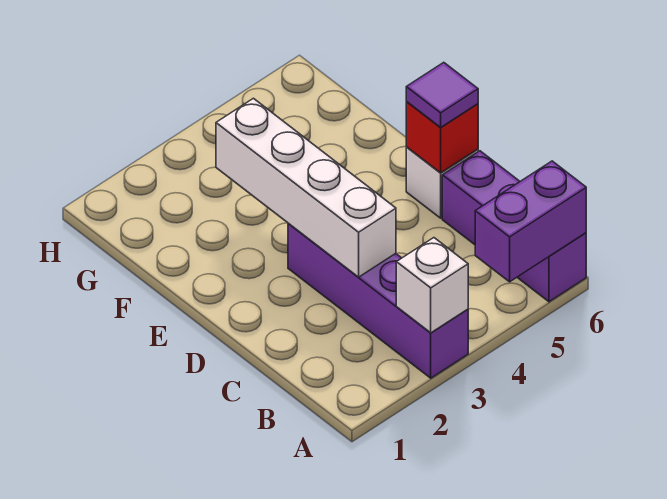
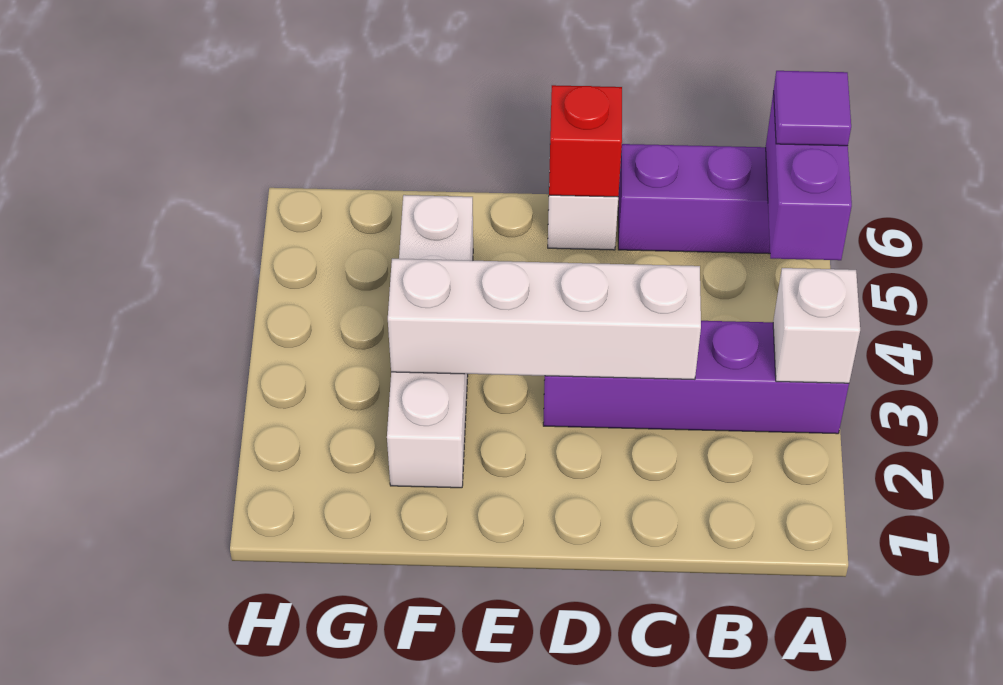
purple 1x1 tile [406,62,478,128] -> purple 1x1 tile moved to [774,71,851,146]
none -> white 1x4 brick [387,195,473,488]

